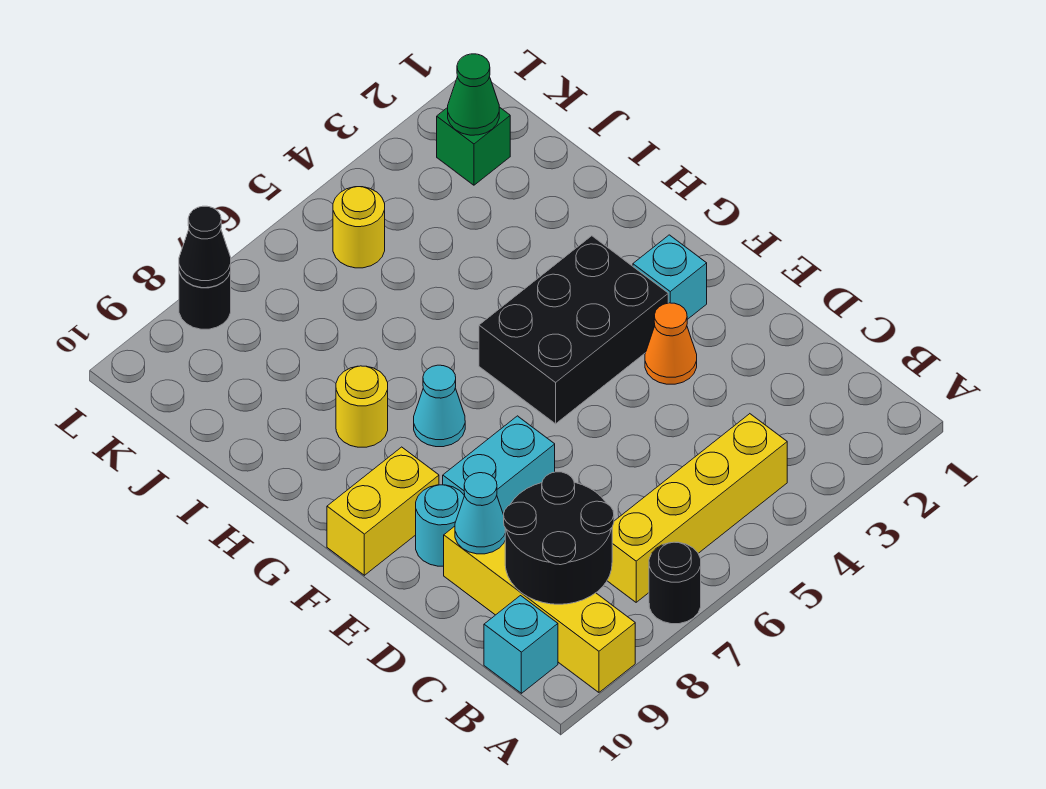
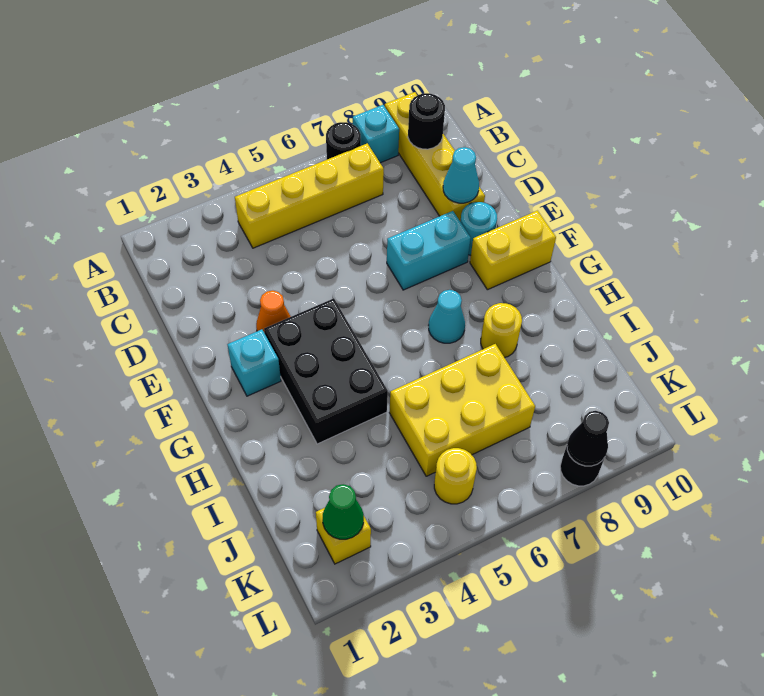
black 2x2 round brick [504,472,614,604] -> black 1x1 round brick [408,93,445,149]
cyan 1x1 brick [484,596,558,693] -> cyan 1x1 brick moved to [353,105,399,163]
black 2x3 brick [479,236,668,424] -> black 2x3 brick turned to [264,298,388,444]
none -> yellow 2x3 brick [389,344,535,476]
green 1x1 brick [437,107,510,185] -> yellow 1x1 brick [316,508,371,564]

